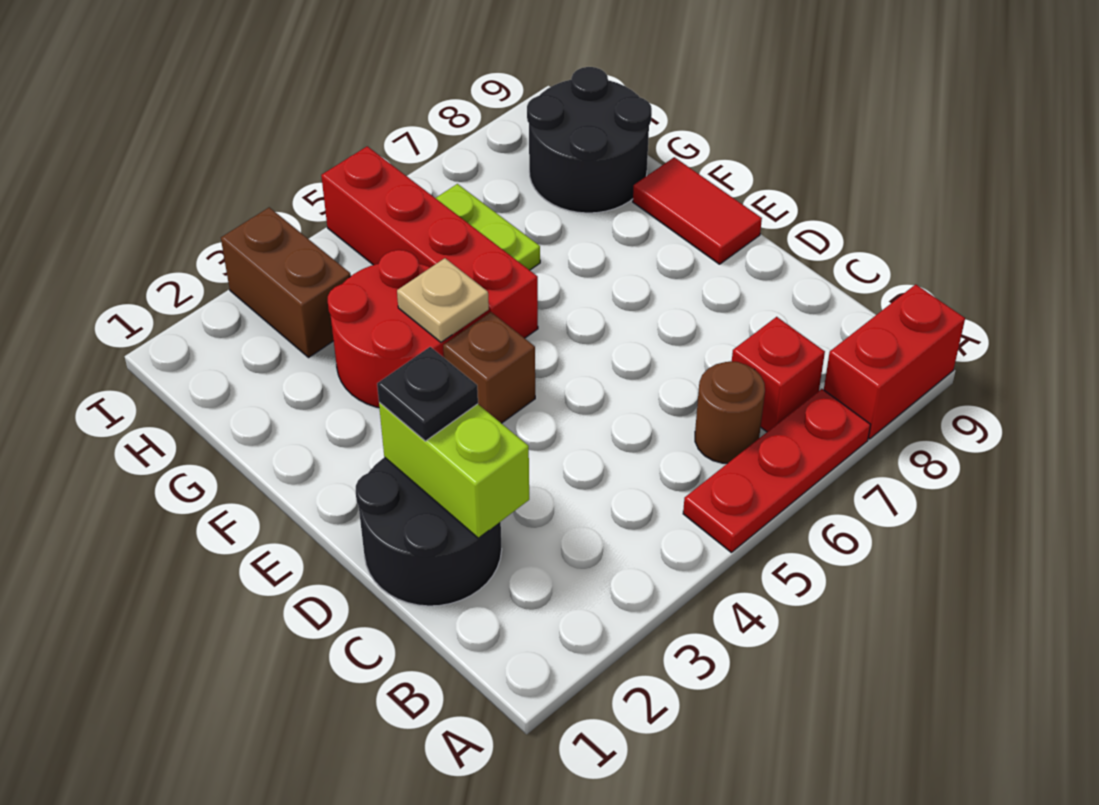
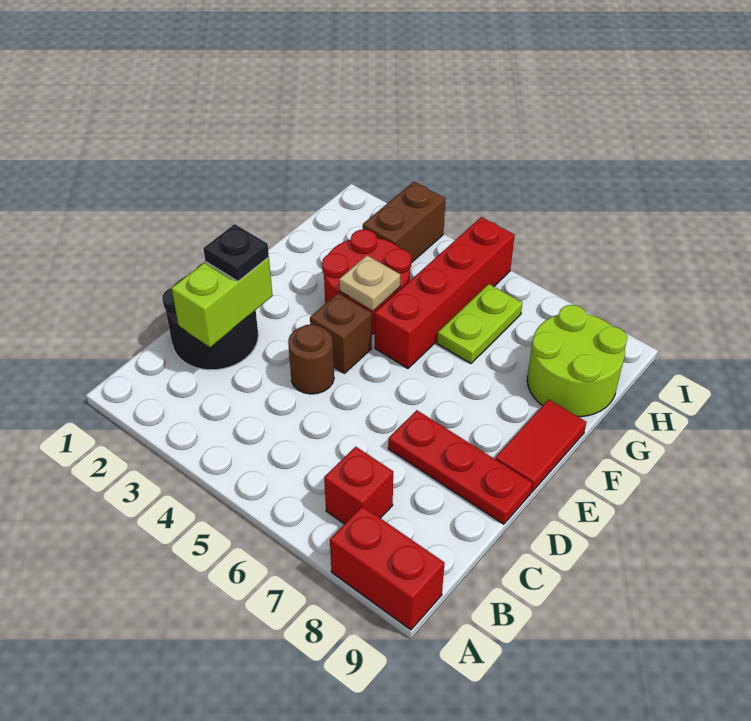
red 1x3 plate [683,389,870,552] -> red 1x3 plate moved to [388,410,533,524]
brown 1x1 round brick [695,361,765,463] -> brown 1x1 round brick moved to [288,324,334,394]
black 2x2 round brick [527,67,652,213] -> lime 2x2 round brick [527,305,627,417]

